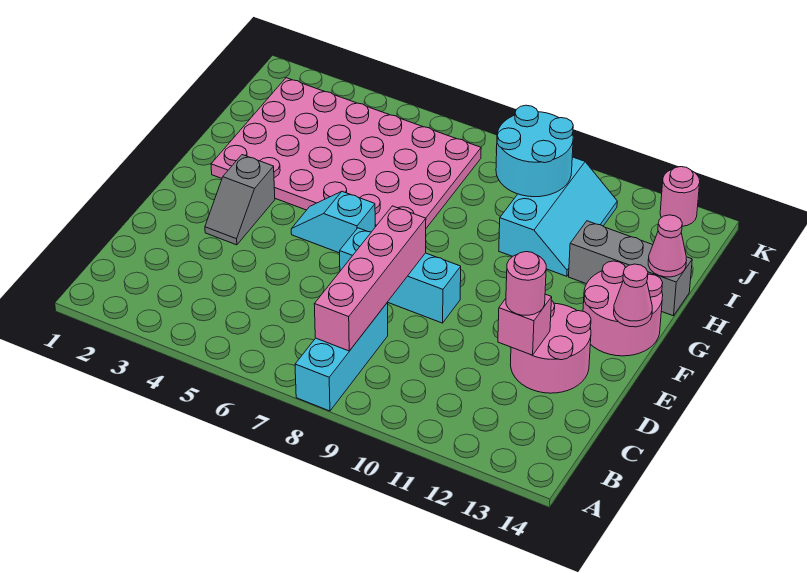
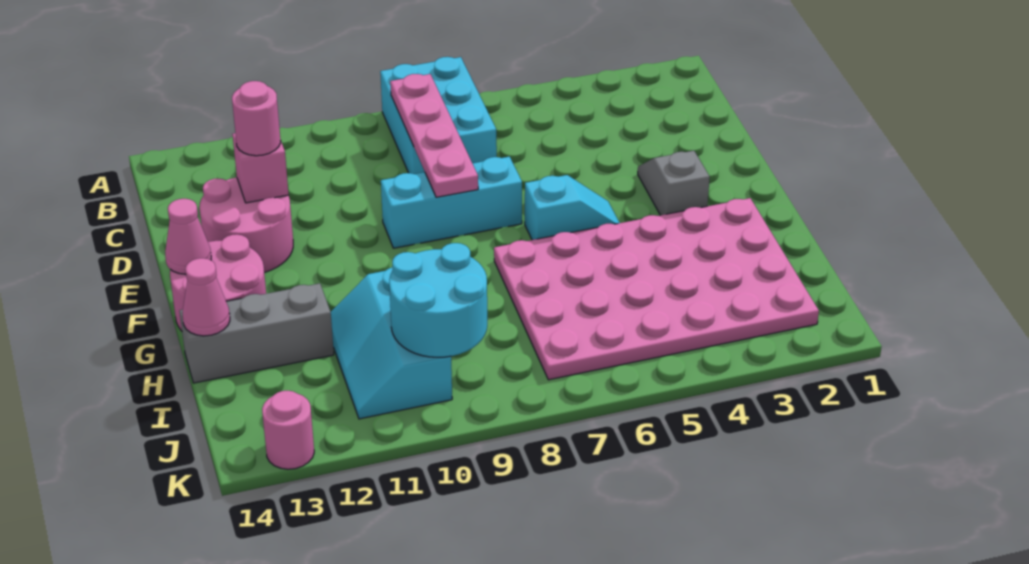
cyan 1x3 brick [295,302,388,411] -> cyan 2x3 brick [380,57,497,174]
pink 1x4 brick [314,206,426,351] -> pink 1x4 plate [390,74,478,197]

